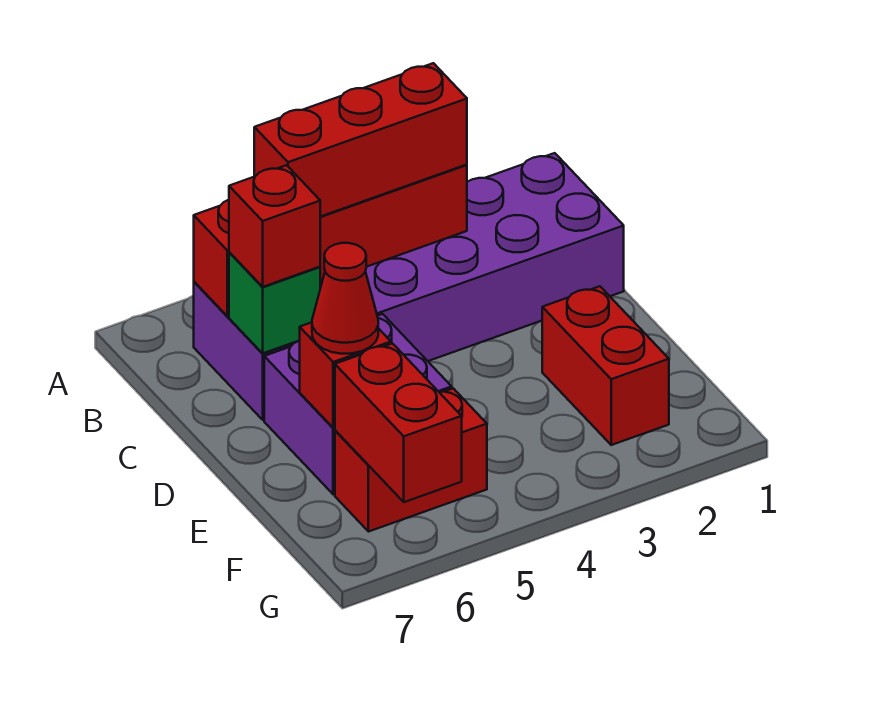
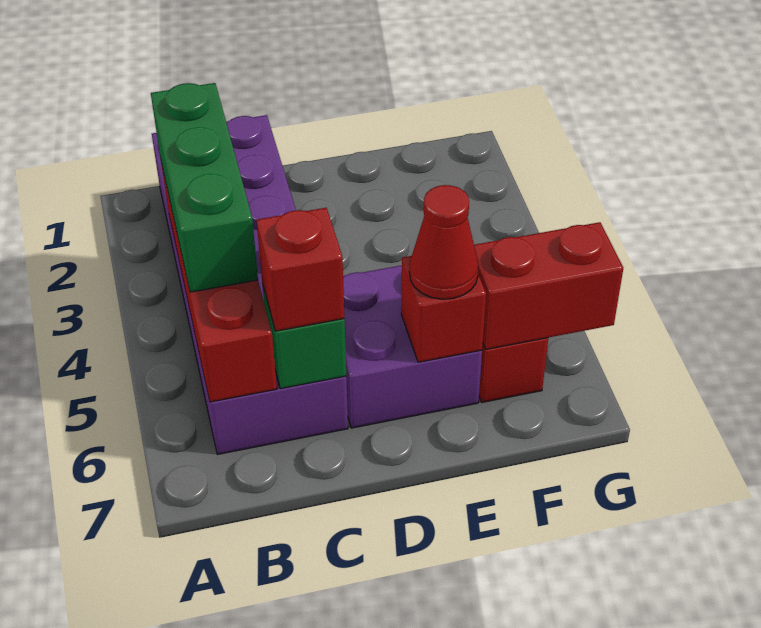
red 1x3 brick [254,63,467,217] -> green 1x3 brick [151,83,258,292]
red 1x2 brick [542,286,669,445] -> none

